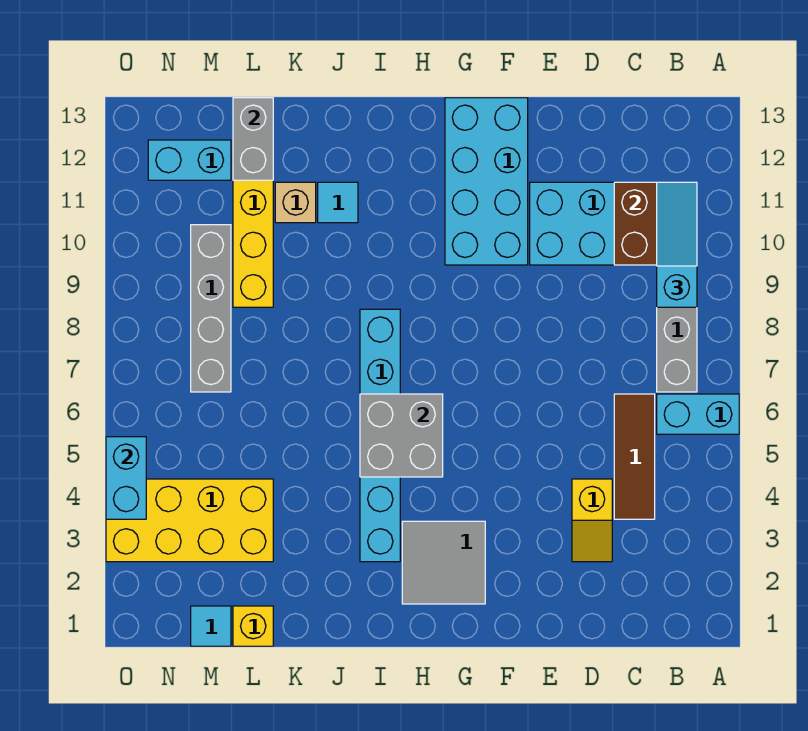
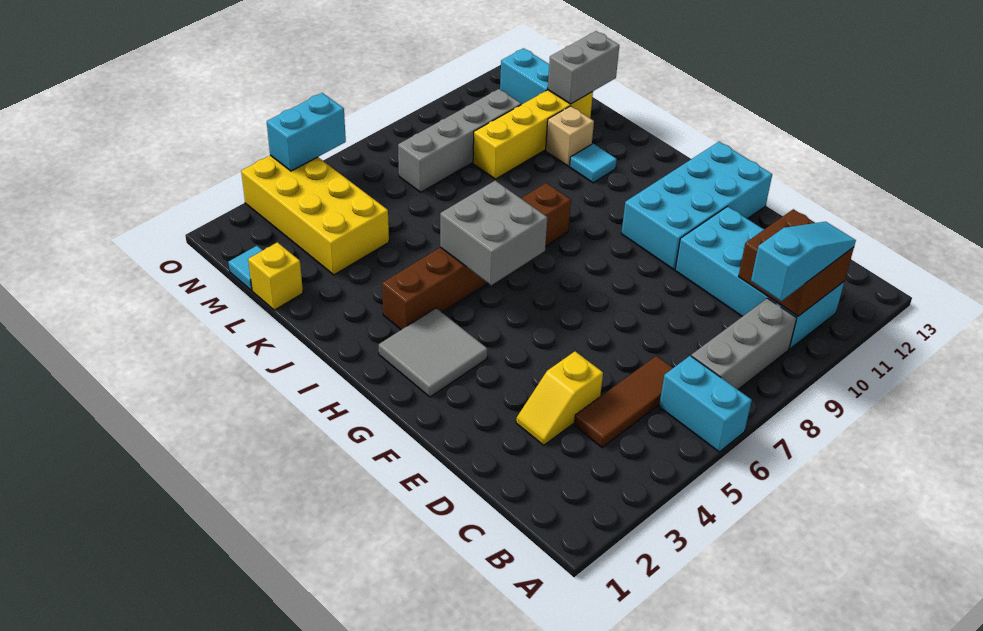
cyan 1x6 brick [360,309,400,562] -> brown 1x6 brick [382,183,571,330]

